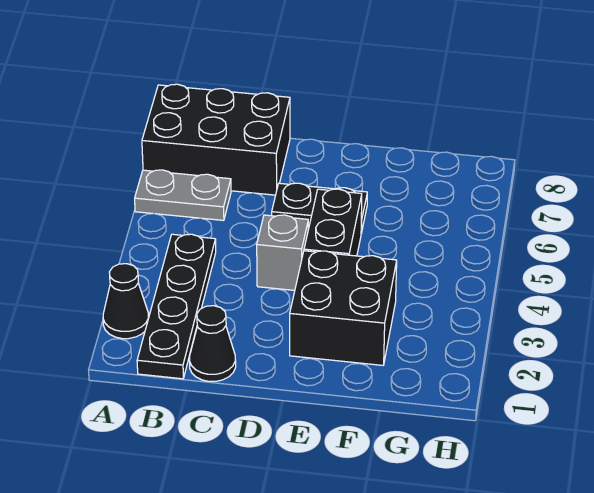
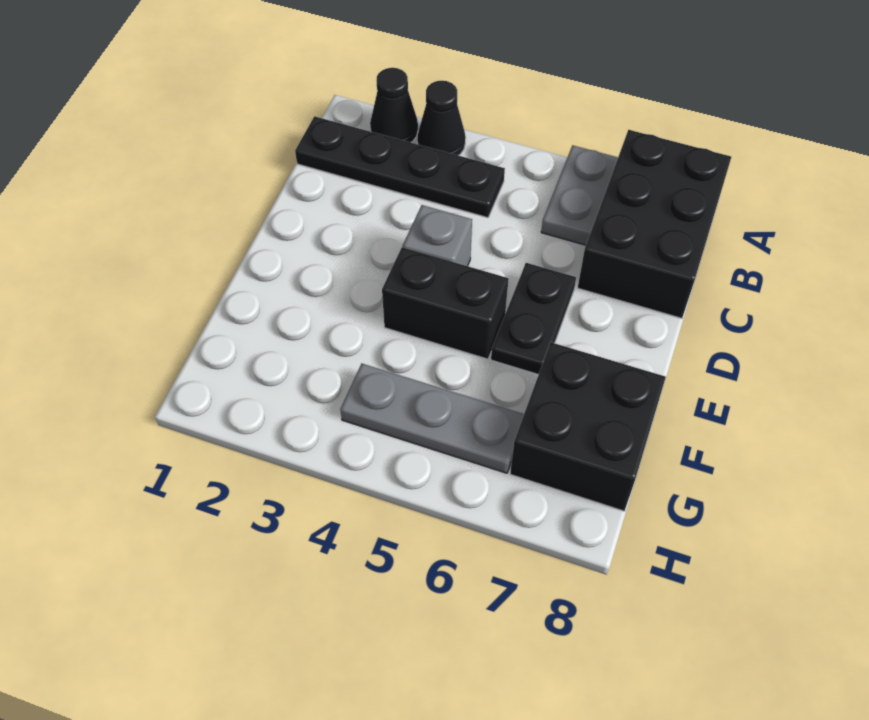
black 1x1 cone [190,306,236,381] -> black 1x1 cone moved to [417,81,466,156]
black 2x2 brick [290,251,397,365] -> black 2x2 brick moved to [510,342,666,511]
none -> grey 1x3 plate [340,364,524,473]

